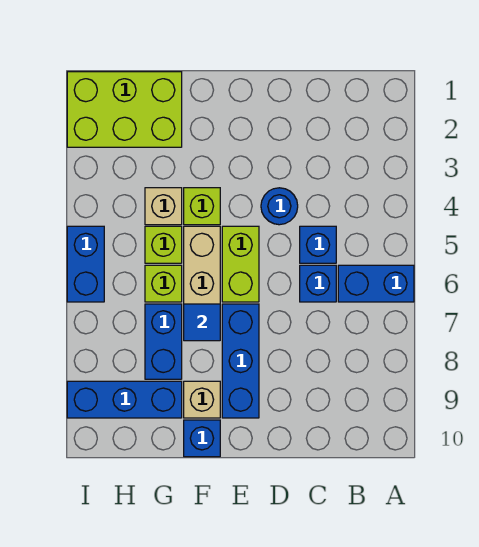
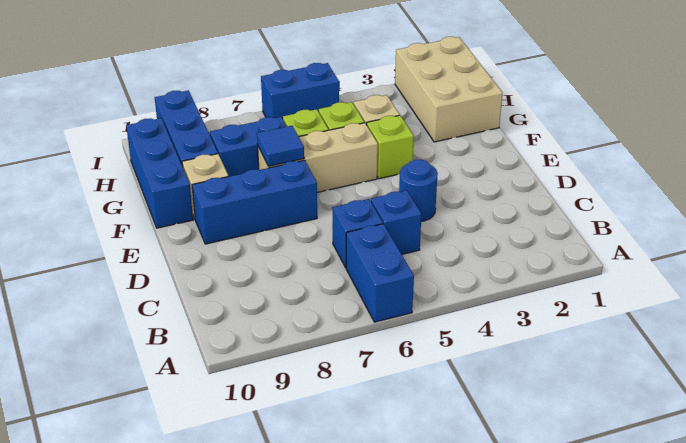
lime 1x2 brick [222,226,259,302] -> none
blue 1x1 brick [184,420,220,457] -> blue 1x3 brick [126,118,193,228]
lime 2x3 brick [67,72,182,147] -> tan 2x3 brick [395,37,502,142]

